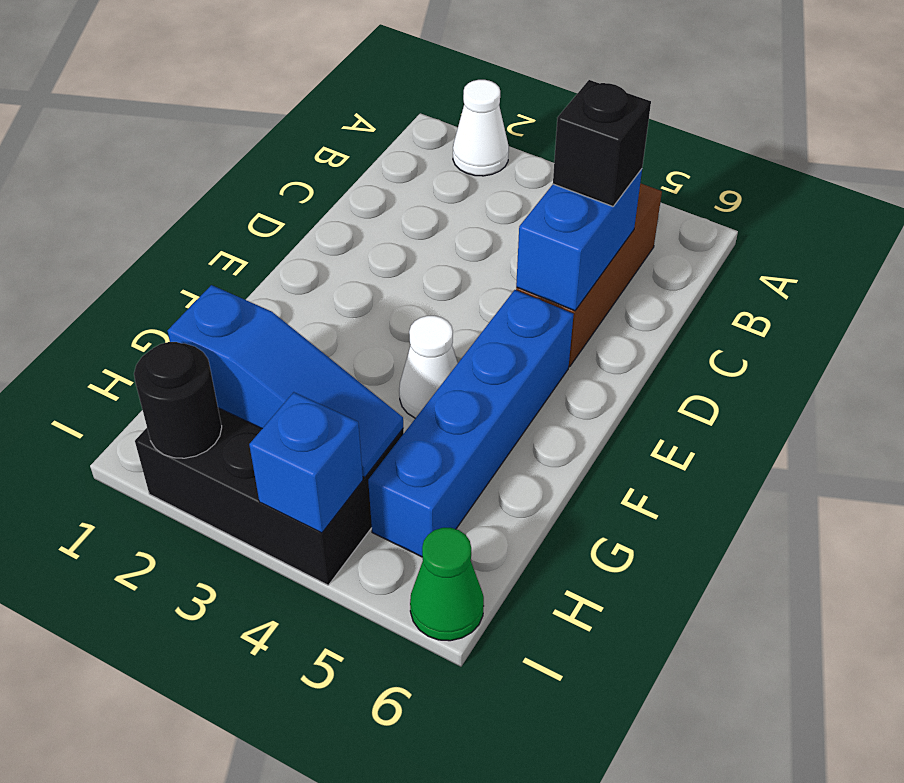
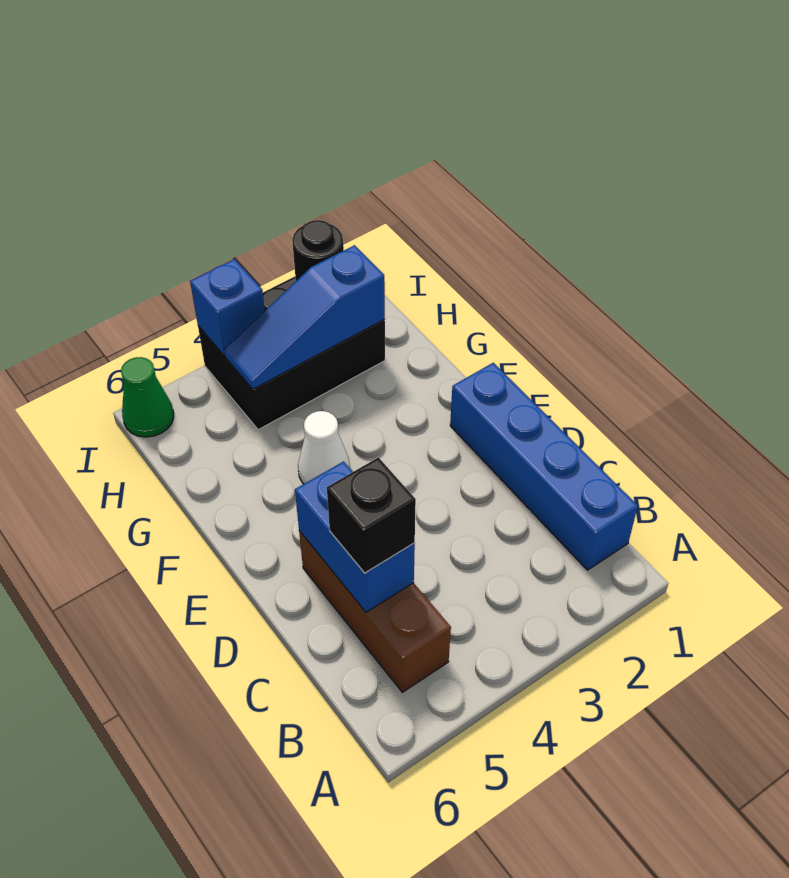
white 1x1 cone [453,80,509,176] -> none
blue 1x4 brick [368,290,574,557] -> blue 1x4 brick moved to [450,363,638,570]

